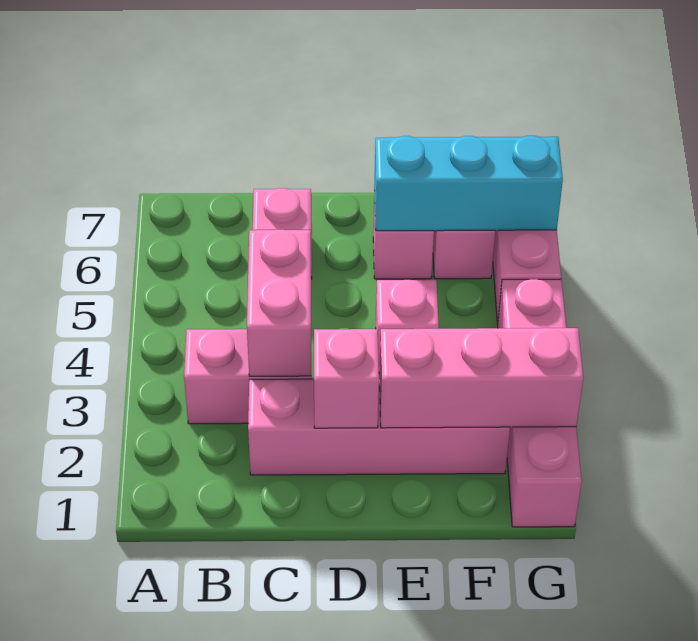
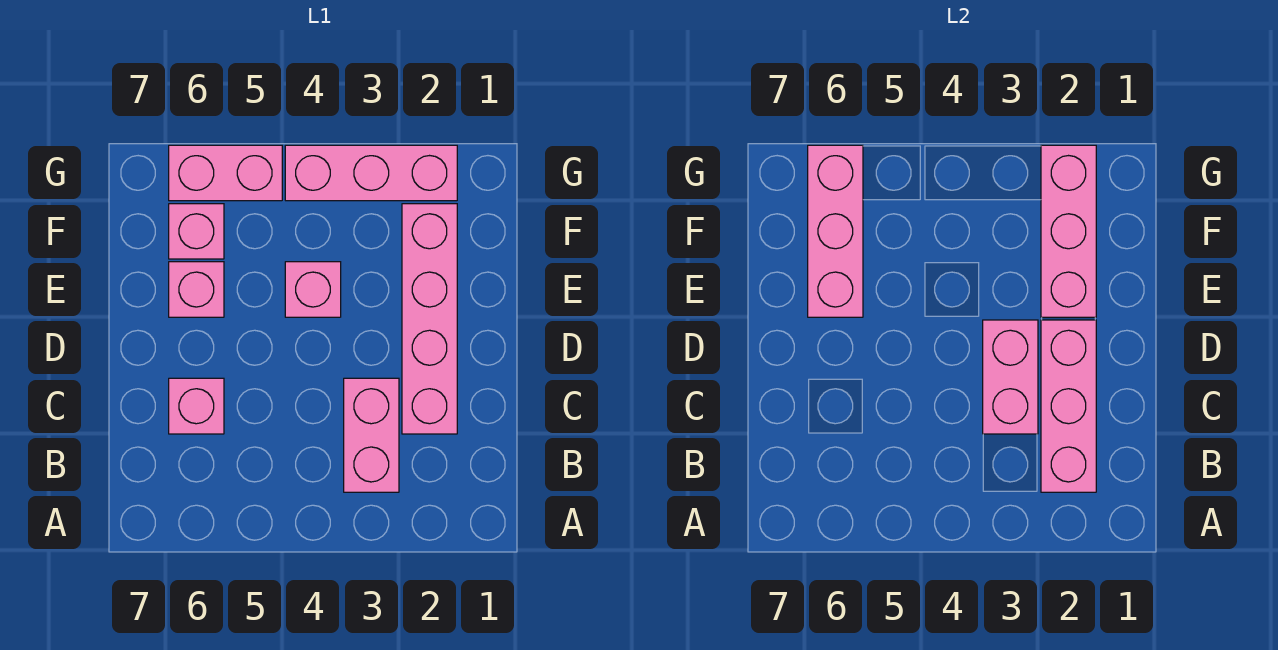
pink 1x2 brick [247,229,311,376] -> pink 1x2 brick turned to [983,320,1038,434]
pink 1x1 brick [314,329,379,428] -> pink 1x3 brick [1041,320,1096,492]
cyan 1x3 brick [374,136,563,231] -> pink 1x3 brick [808,145,863,317]
pink 1x4 brick [498,279,582,527] -> pink 1x3 brick [285,145,457,201]

